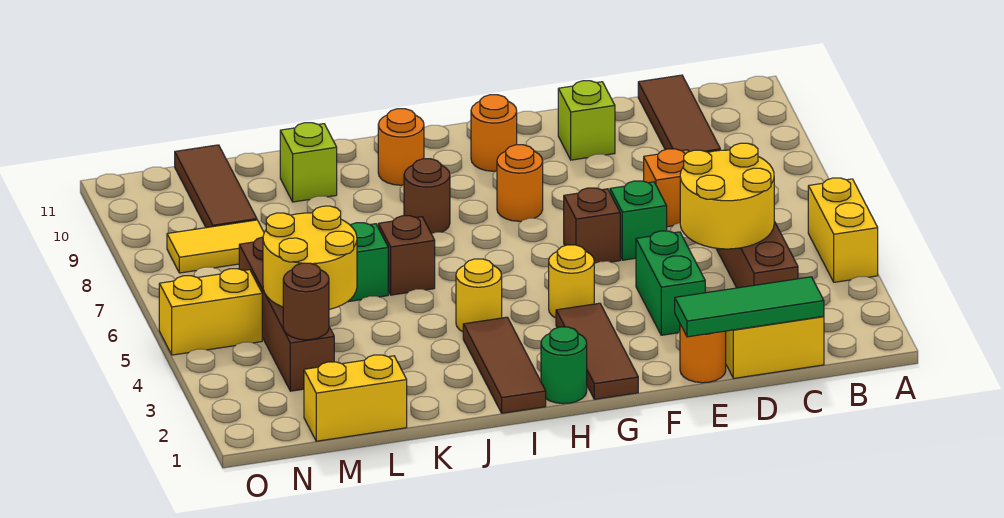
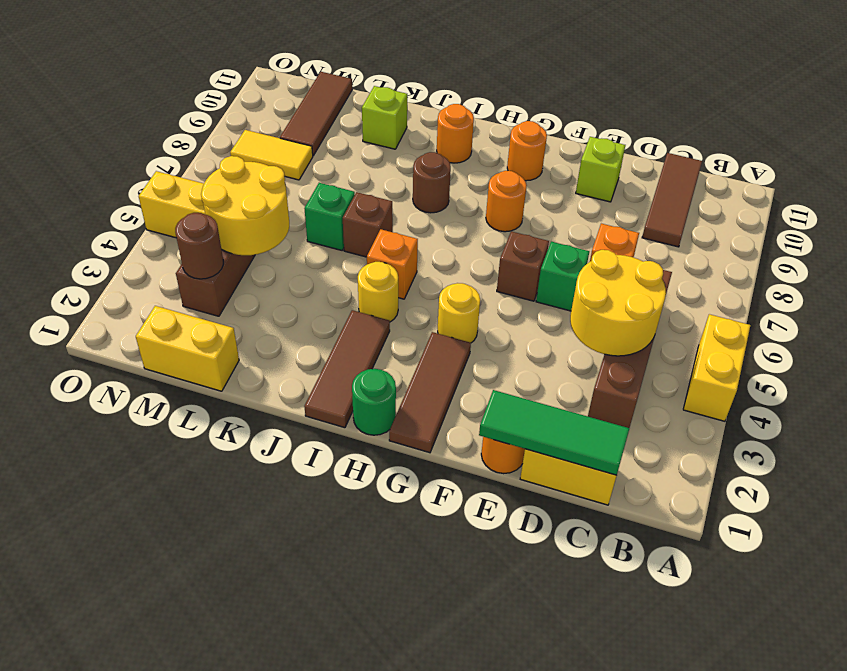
green 1x2 brick [636,231,705,335] -> none
none -> orange 1x1 brick [367,229,418,299]

